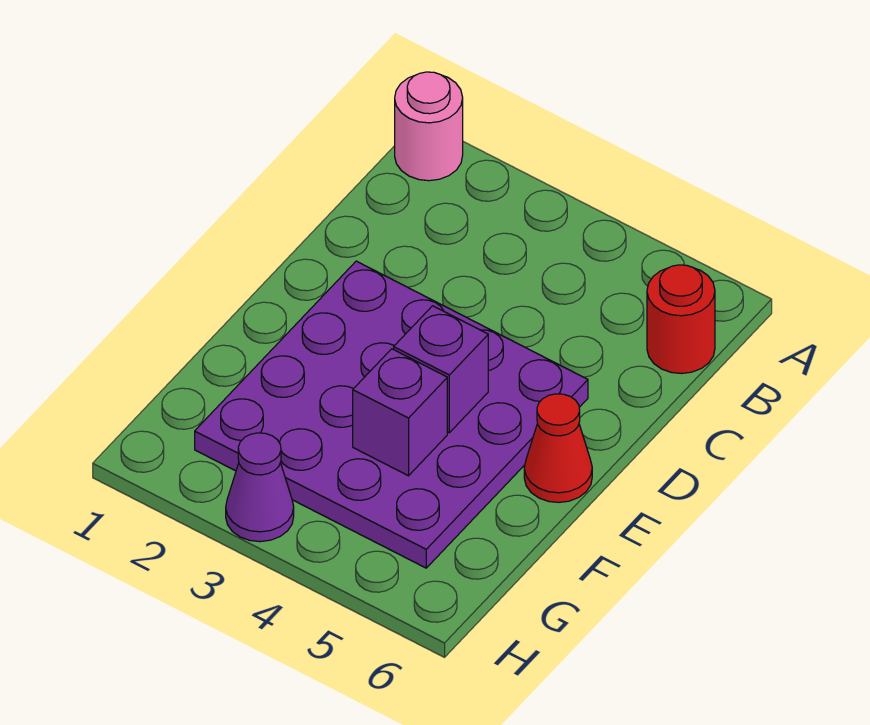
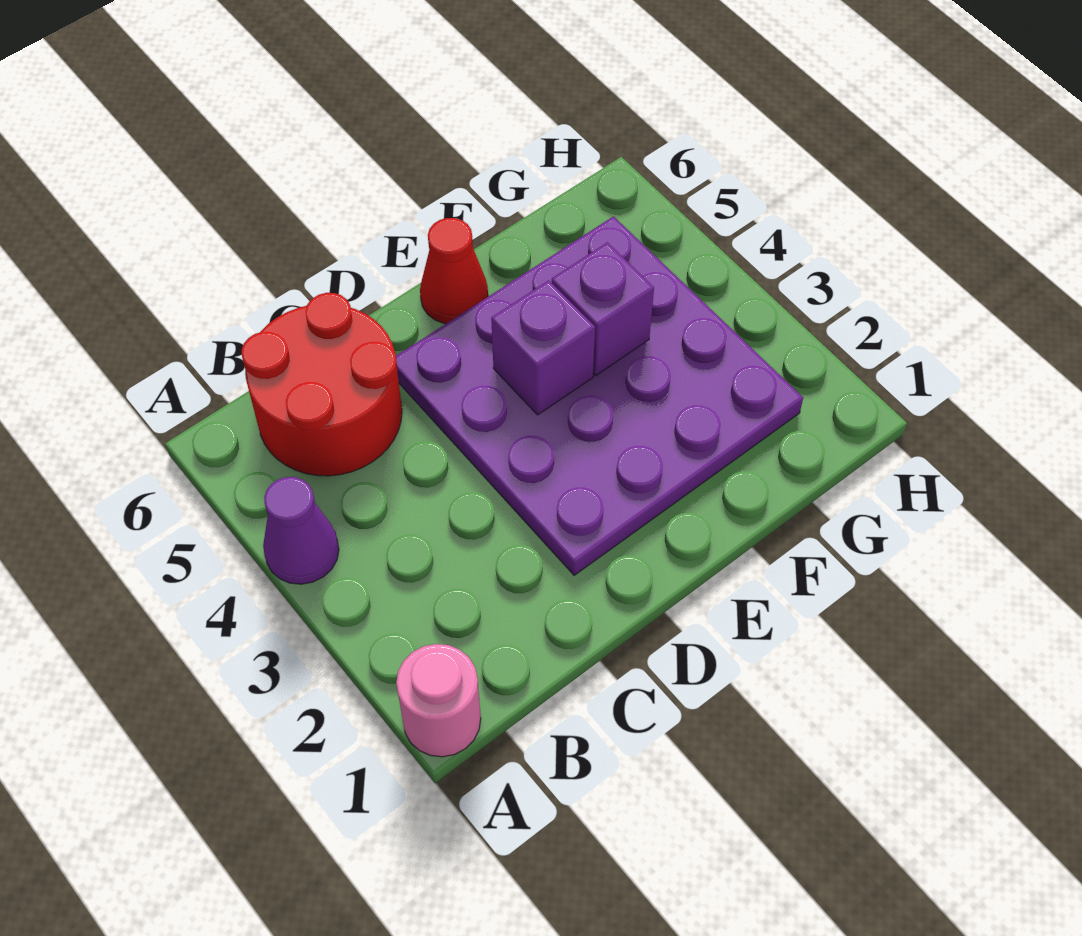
red 1x1 round brick [647,265,715,374] -> red 2x2 round brick [241,293,402,476]
purple 1x1 cone [226,433,294,542] -> purple 1x1 cone moved to [263,477,339,584]

